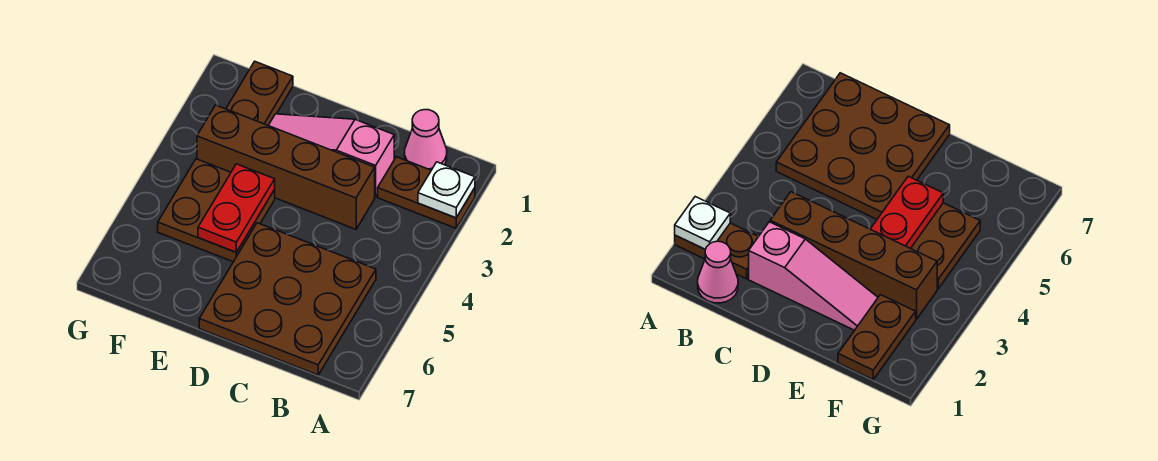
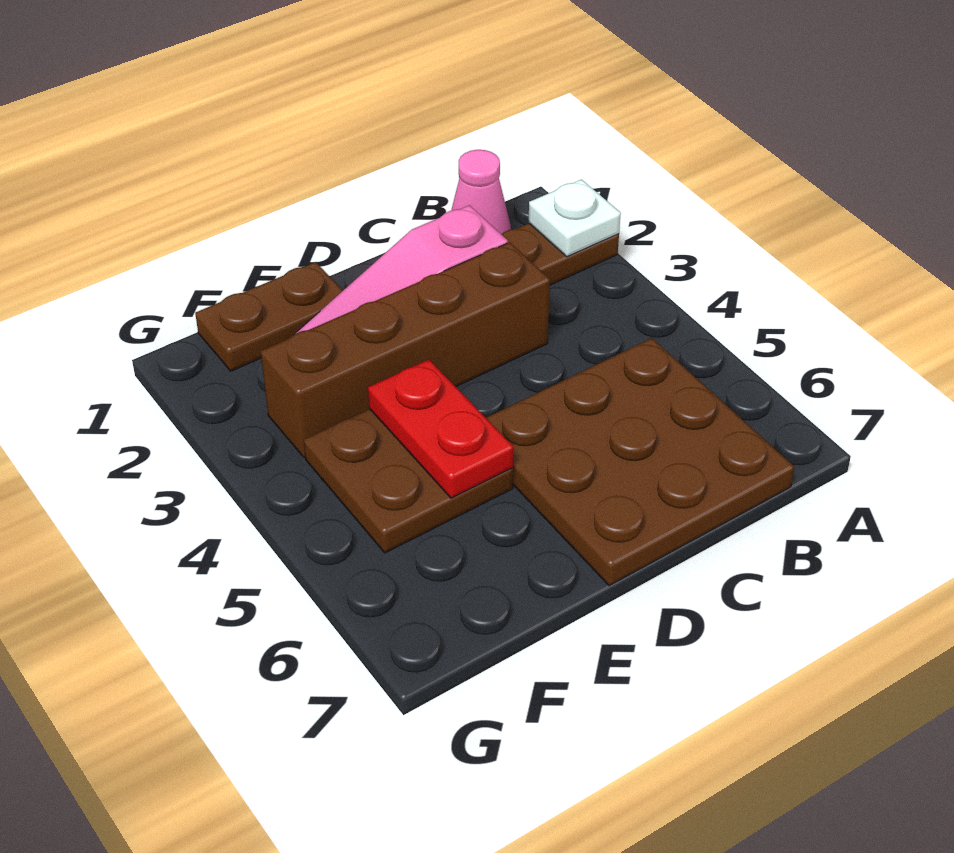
brown 1x2 plate [226,61,293,125] -> brown 1x2 plate turned to [195,262,343,371]

